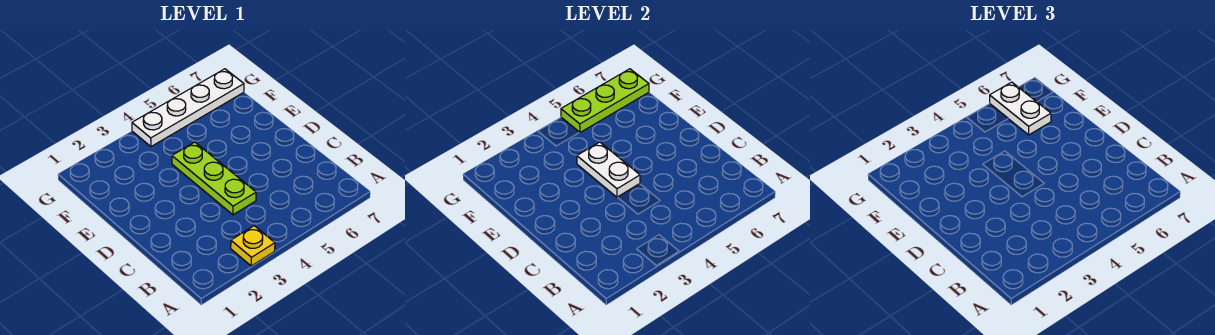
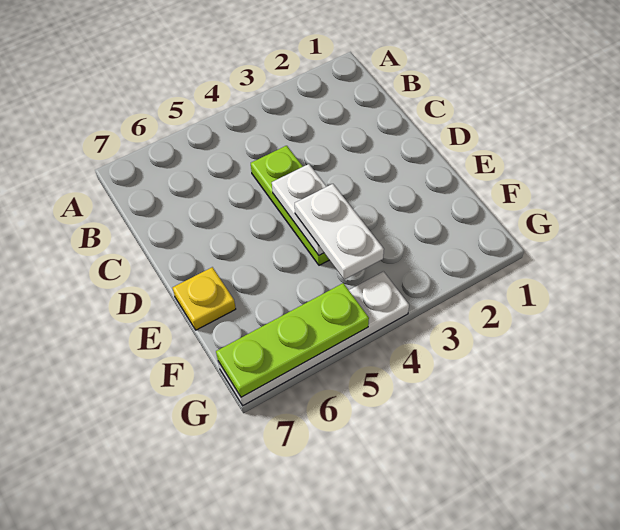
yellow 1x1 plate [231,226,275,266] -> yellow 1x1 plate moved to [173,267,236,330]
white 1x2 plate [990,82,1051,135] -> white 1x2 plate moved to [295,184,384,280]

